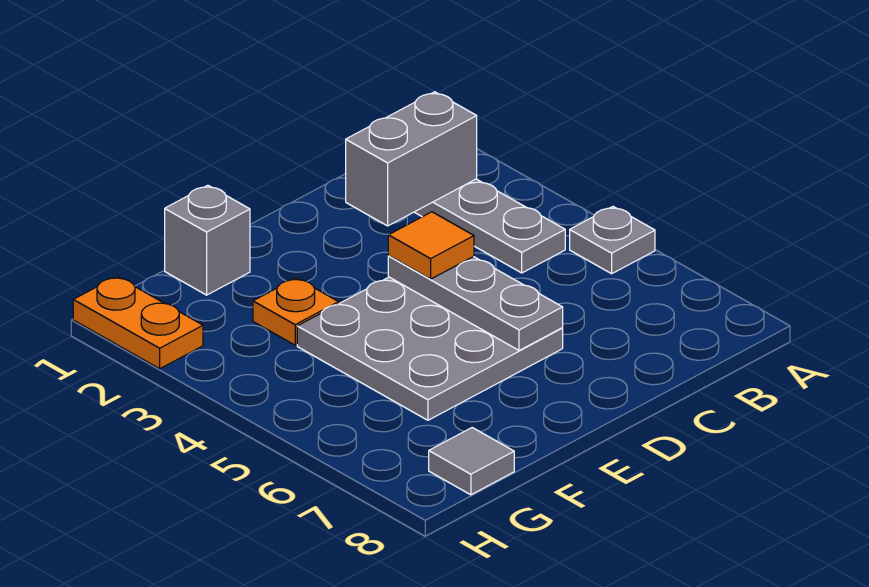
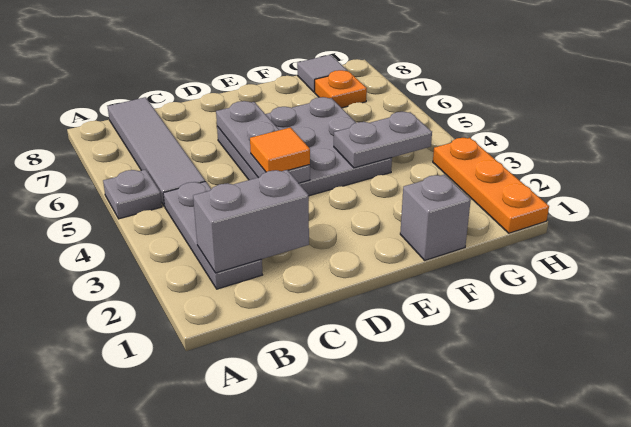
none -> grey 1x4 tile [108,97,205,206]
orange 1x1 plate [253,278,339,345] -> orange 1x1 plate moved to [315,70,367,108]
none -> grey 1x2 plate [334,112,432,168]
orange 1x2 plate [73,276,203,369] -> orange 1x3 plate [433,138,549,233]

